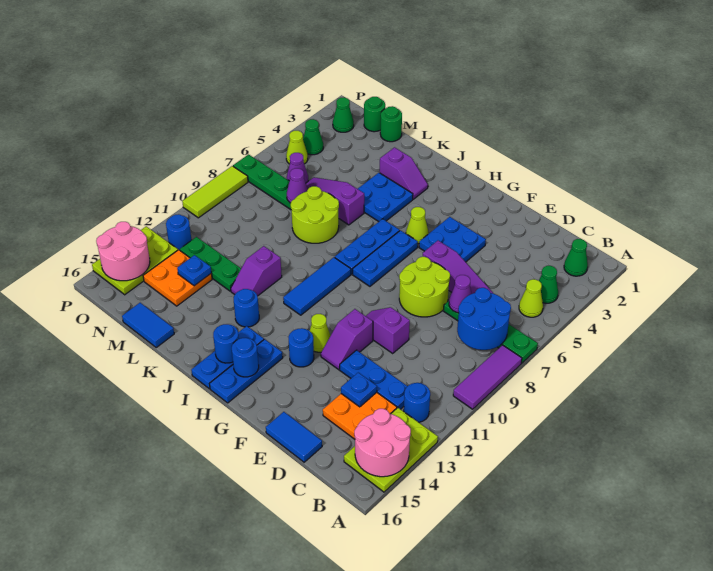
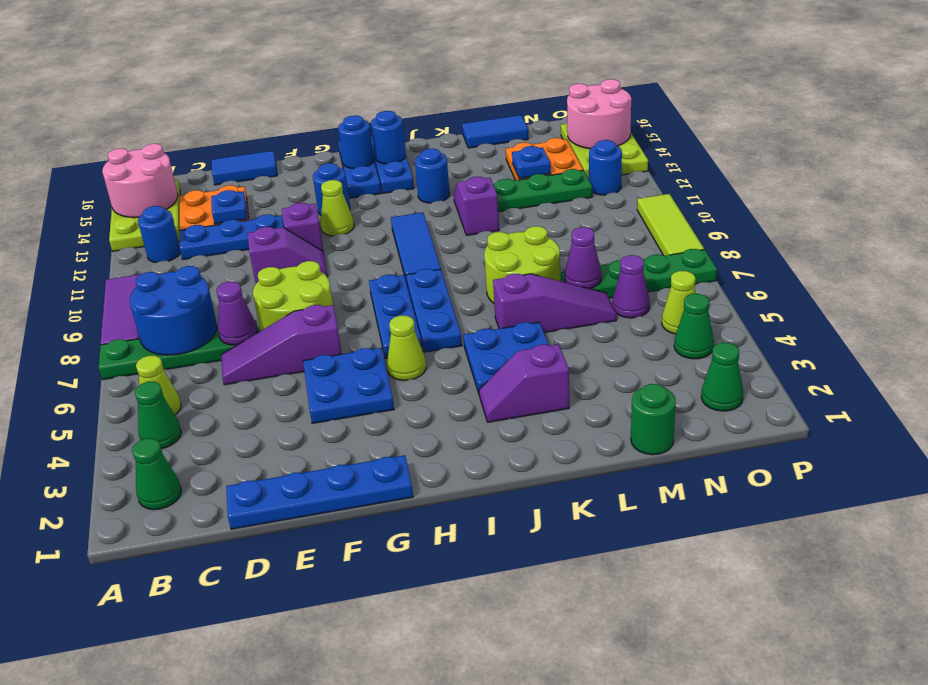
none -> blue 1x4 plate [226,455,413,529]
green 1x1 round brick [364,97,385,132] -> none

